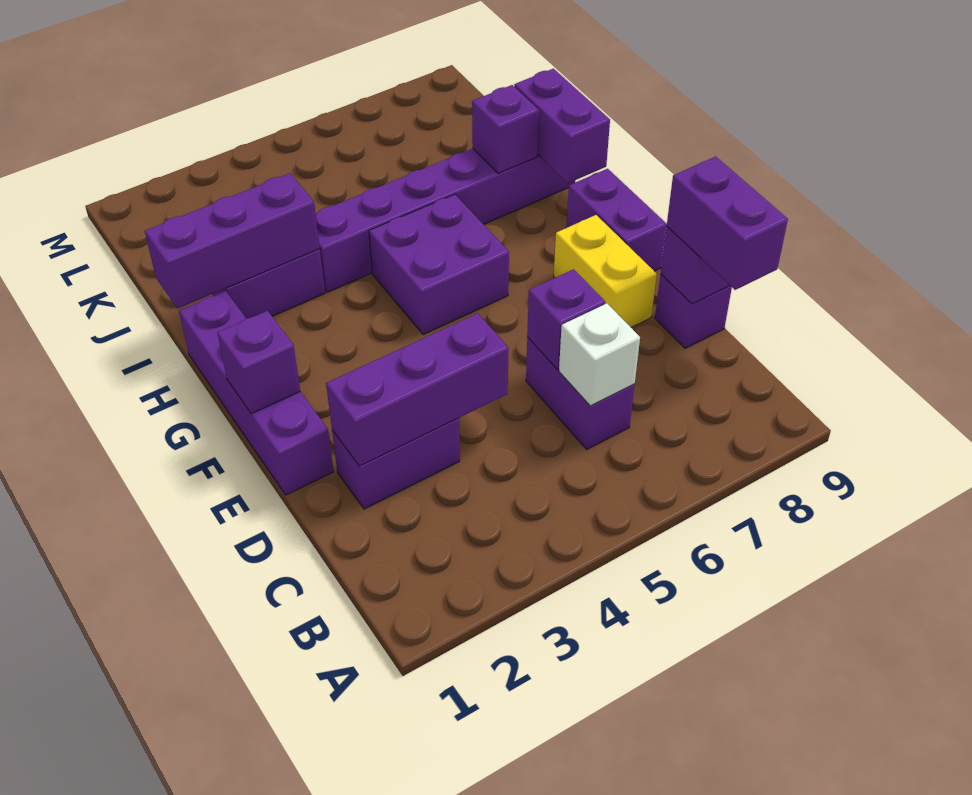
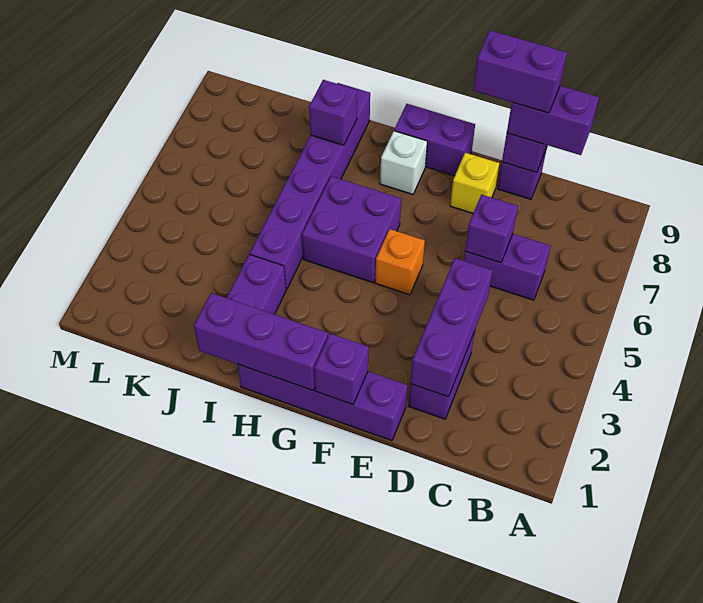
white 1x1 brick [559,303,640,406] -> white 1x1 brick moved to [380,131,427,194]
yellow 1x2 brick [554,215,657,327] -> yellow 1x1 brick [450,153,499,213]
none -> orange 1x1 brick [375,229,425,295]
purple 1x2 brick [514,69,610,183] -> purple 1x2 brick moved to [473,30,567,113]
purple 1x3 brick [145,173,320,309] -> purple 1x3 brick turned to [194,293,328,391]

